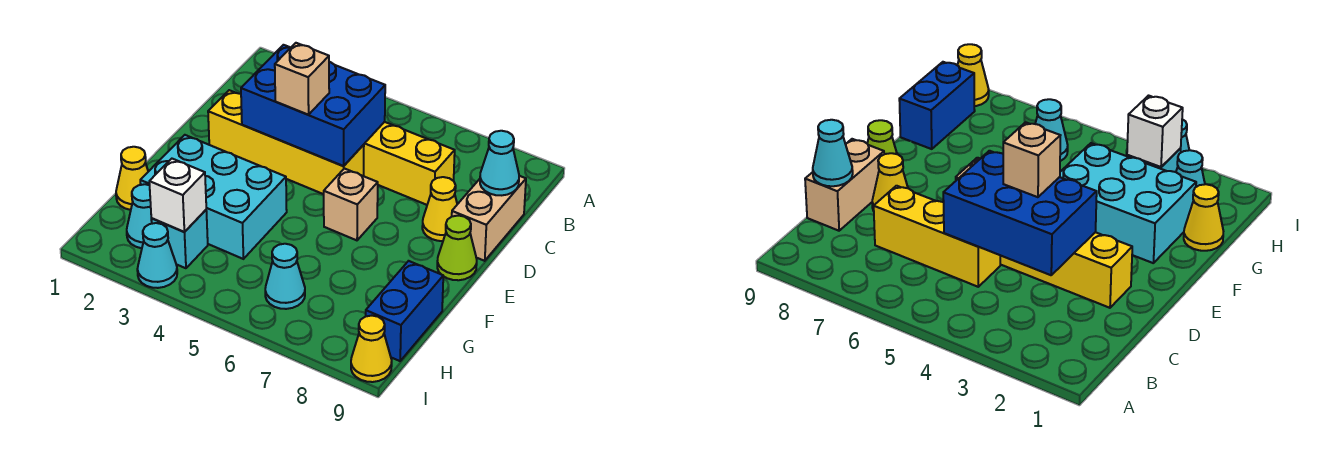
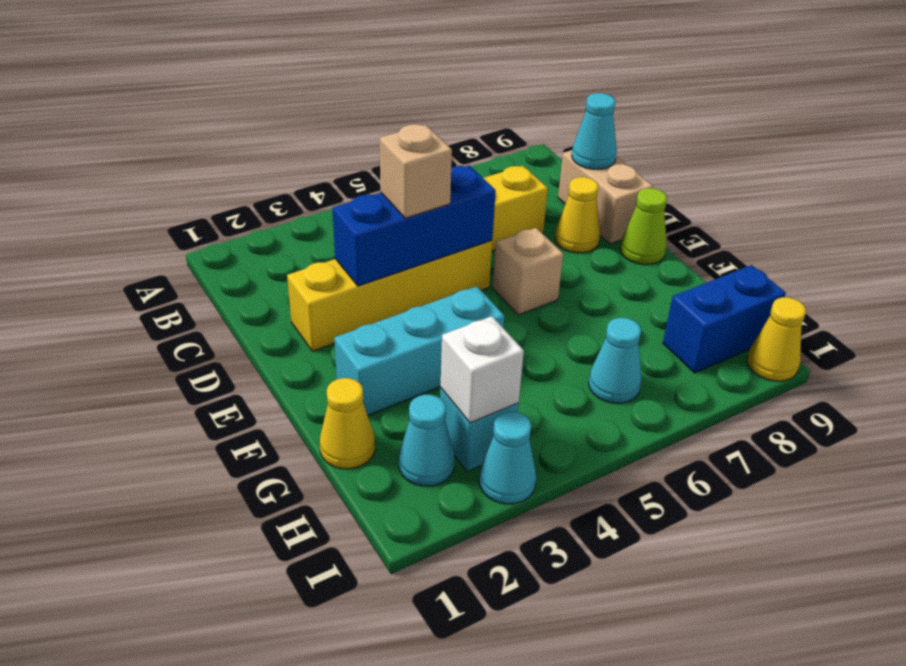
blue 2x3 brick [241,45,385,166] -> blue 1x3 brick [332,165,496,286]
cyan 2x3 brick [140,135,287,259] -> cyan 1x3 brick [334,286,504,415]
blue 1x2 brick [366,261,443,361] -> blue 1x2 brick turned to [663,265,786,373]

